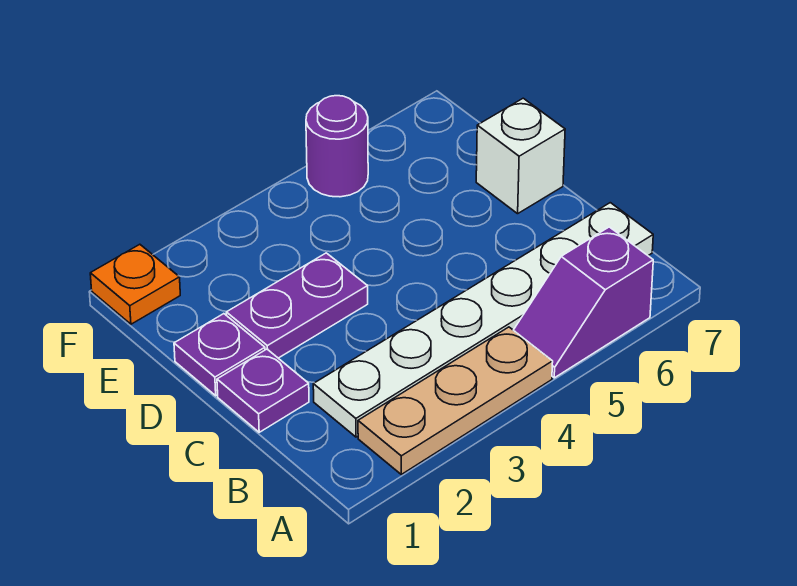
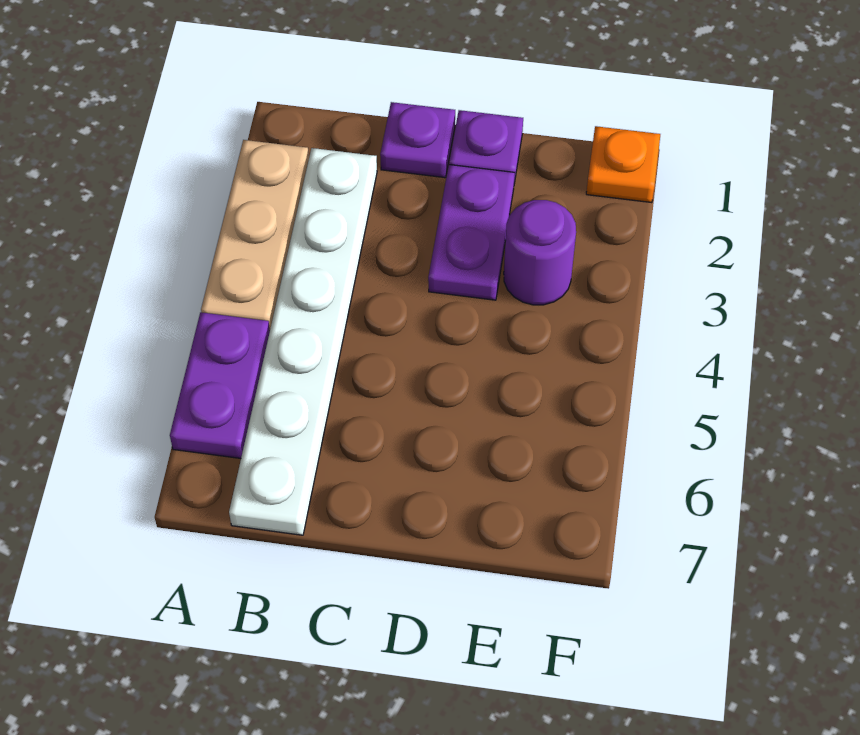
purple 1x2 slope [514,227,653,378] -> purple 1x2 plate [170,312,270,458]
white 1x1 brick [476,98,565,214] -> none
purple 1x1 round brick [306,96,368,197] -> purple 1x1 round brick moved to [504,200,576,305]

